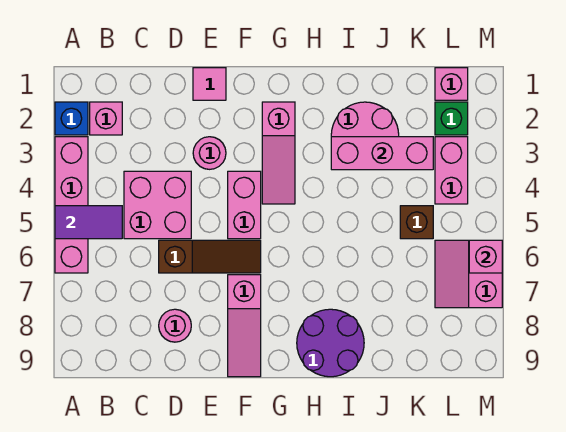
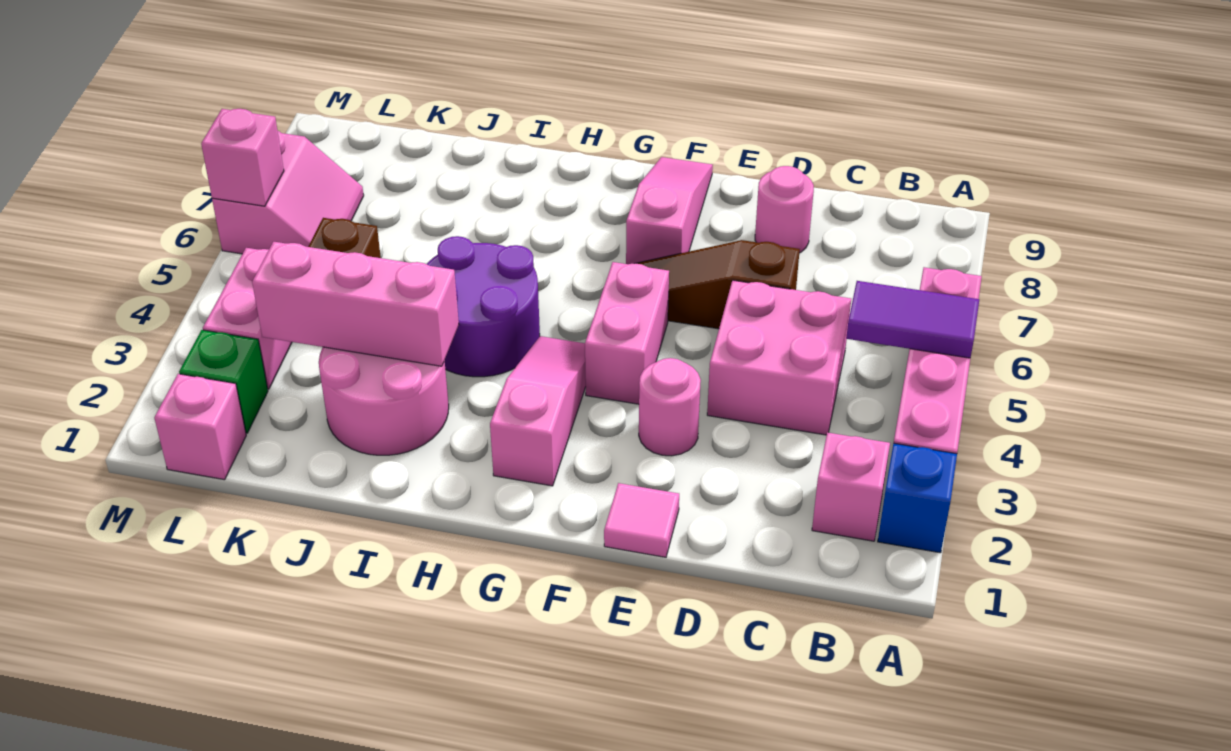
purple 2x2 round brick [297,309,364,377] -> purple 2x2 round brick moved to [427,236,540,377]

